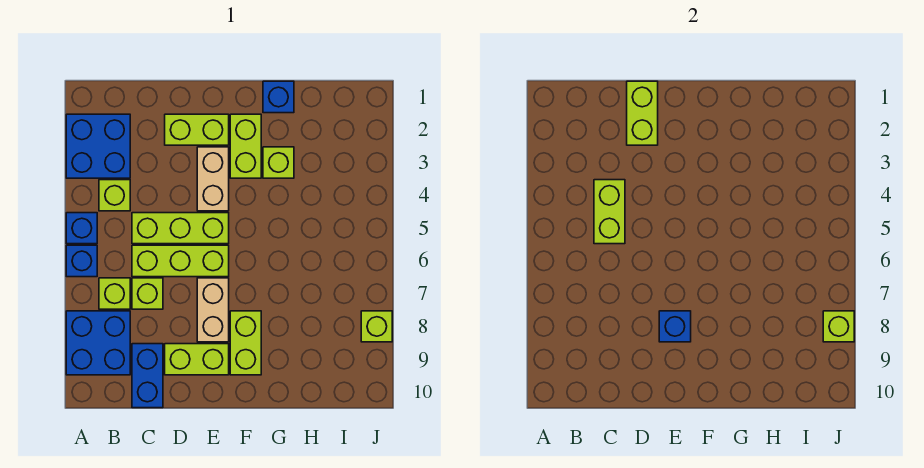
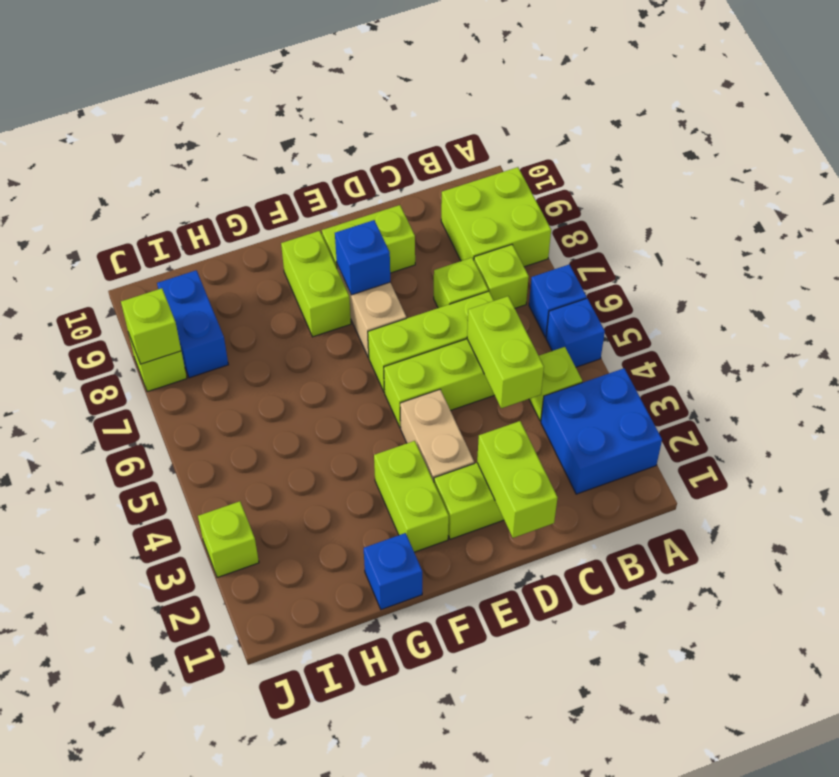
blue 2x2 brick [66,311,130,375] -> lime 2x2 brick [441,167,551,267]
blue 1x2 brick [132,344,163,408] -> blue 1x2 brick moved to [157,270,228,378]
lime 1x1 brick [263,147,294,178] -> lime 1x1 brick moved to [198,501,259,578]

